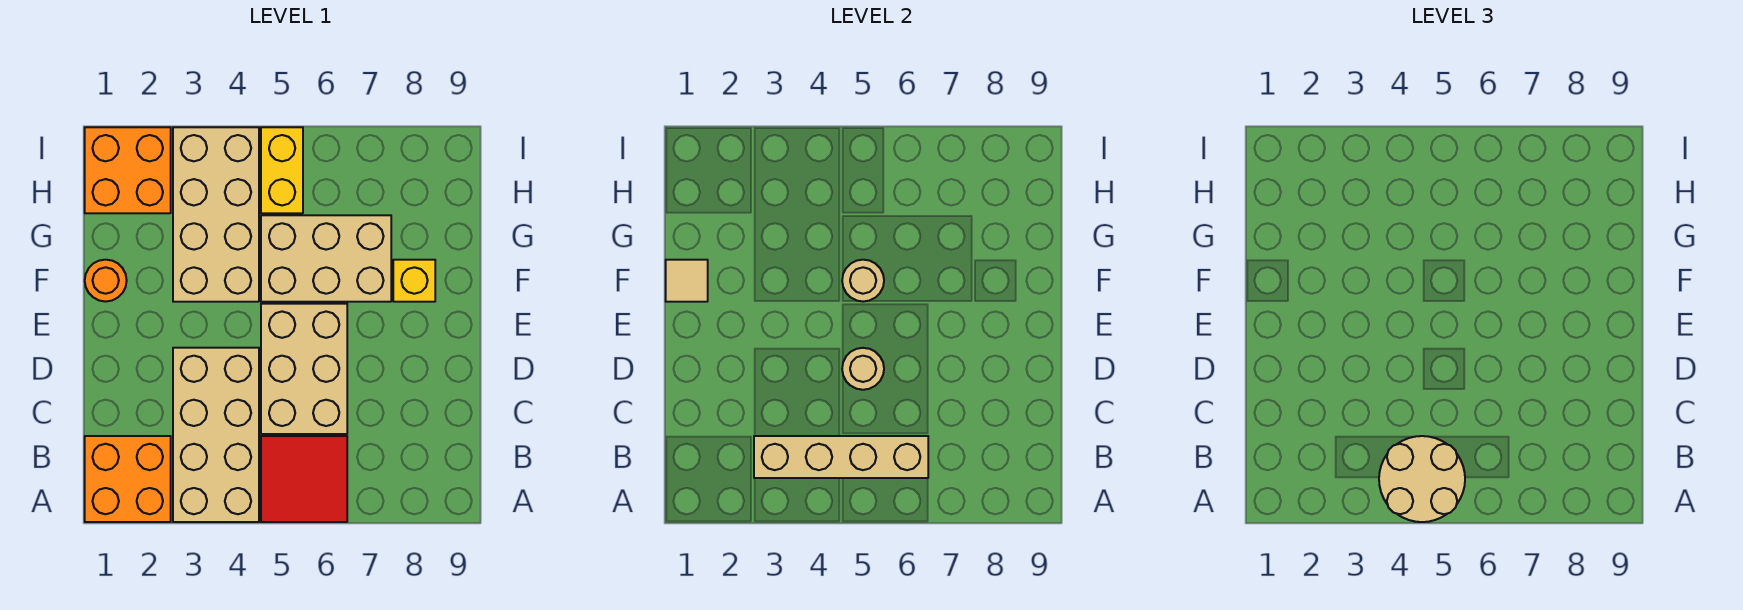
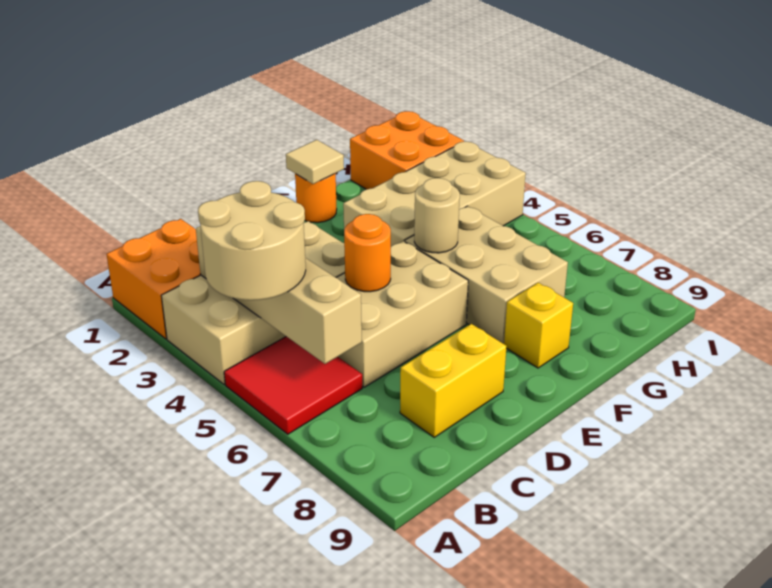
tan 1x1 round brick [842,348,884,390] -> orange 1x1 round brick [344,214,391,292]
yellow 1x2 brick [261,127,303,213] -> yellow 1x2 brick moved to [400,324,506,437]

